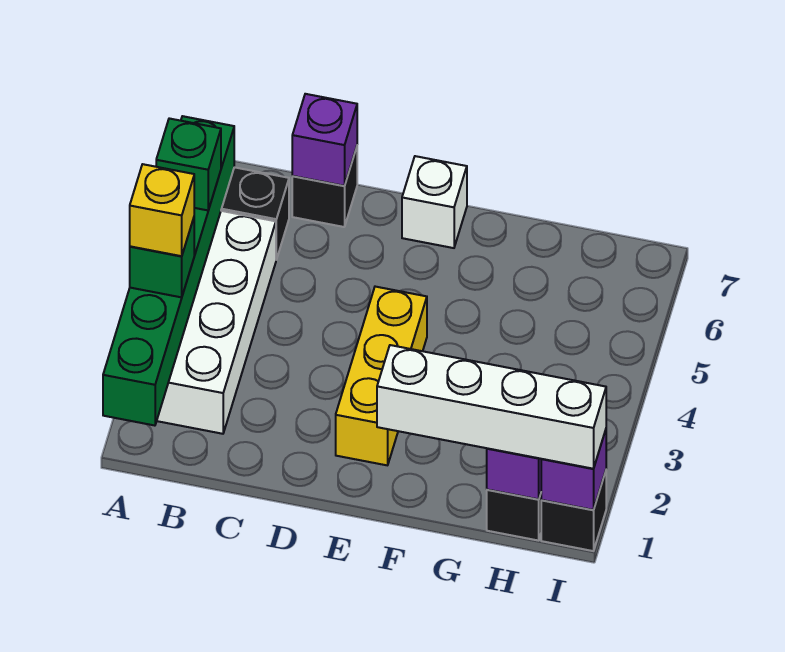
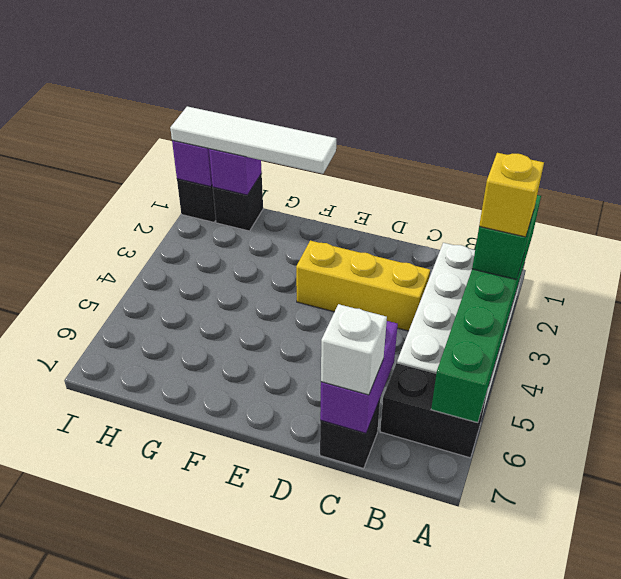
green 1x1 brick [156,118,221,210] -> none
purple 1x1 brick [292,94,357,186] -> purple 1x2 brick [320,321,398,433]
yellow 1x3 brick [336,287,427,465] -> yellow 1x3 brick turned to [296,240,430,331]
white 1x1 brick [402,156,467,248] -> white 1x1 brick moved to [321,304,387,395]
white 1x4 brick [377,345,606,469] -> white 1x4 tile [170,106,336,174]

